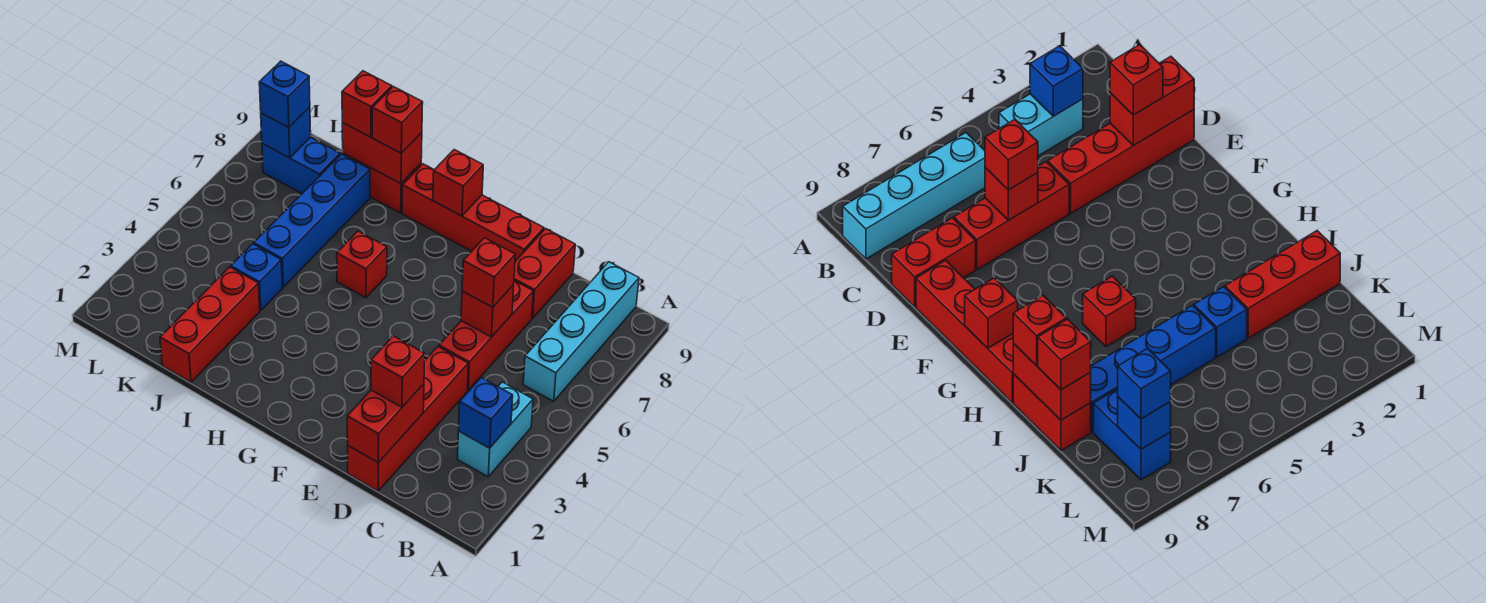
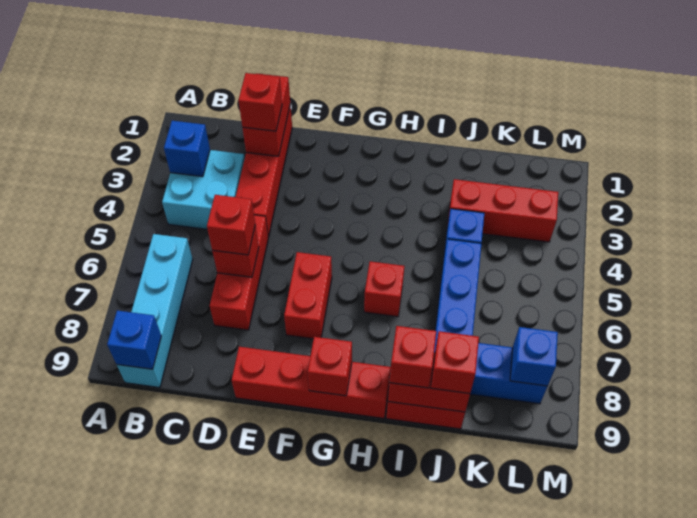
cyan 1x2 brick [457,382,533,477] -> cyan 2x2 brick [162,150,245,229]
red 1x2 brick [514,228,575,318] -> red 1x2 brick moved to [284,252,332,339]
red 1x3 brick [160,267,260,382] -> red 1x3 brick turned to [448,179,558,242]
blue 1x1 brick [259,61,310,128] -> blue 1x1 brick moved to [107,311,161,369]

